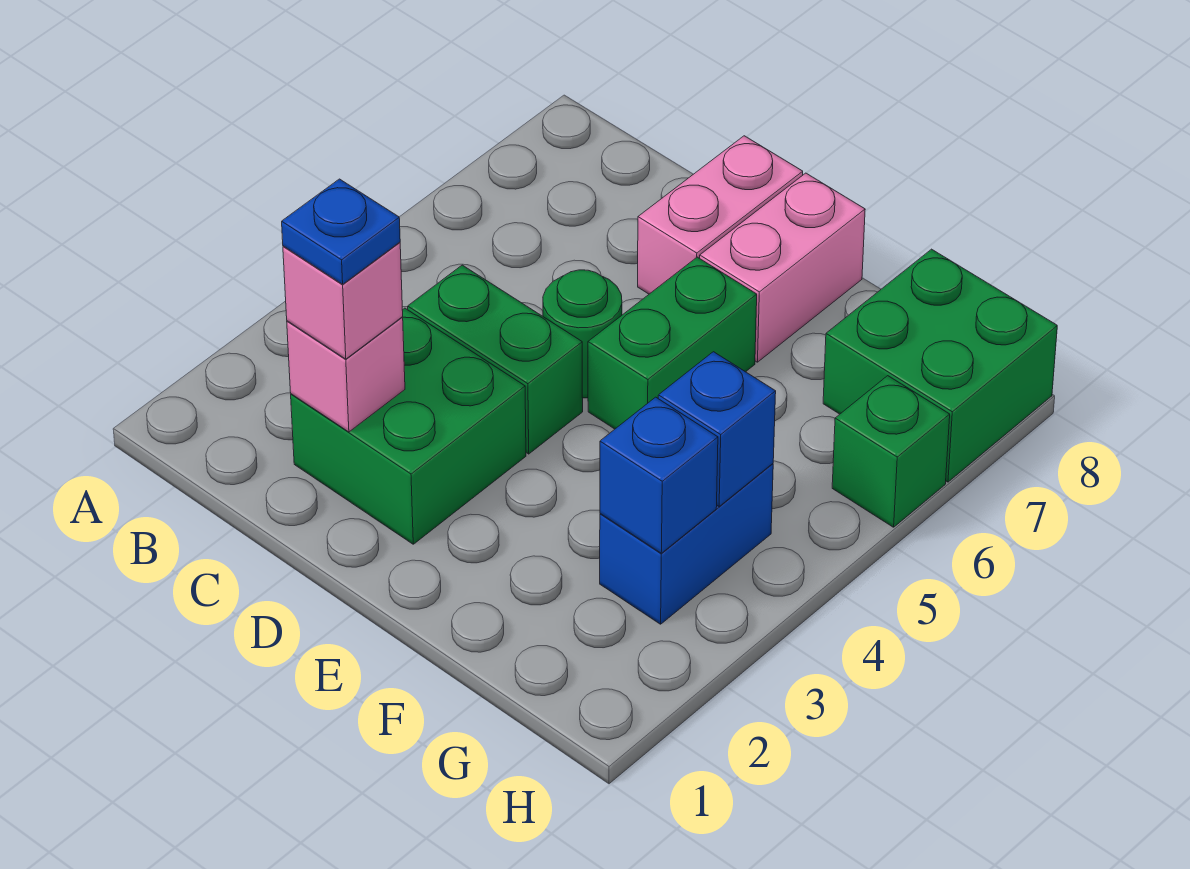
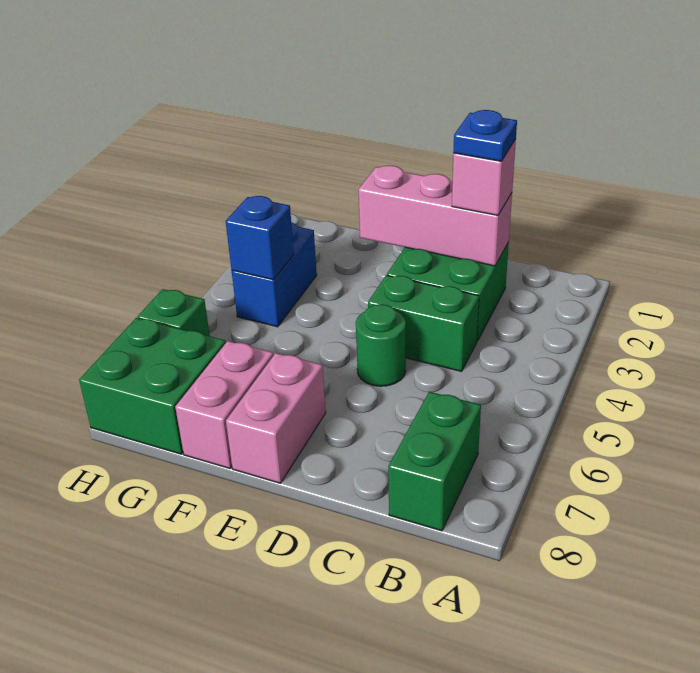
pink 1x1 brick [287,317,405,432] -> pink 1x3 brick [359,166,512,266]
pink 1x2 brick [638,136,803,294] -> pink 1x2 brick moved to [175,341,274,468]
green 1x2 brick [588,257,757,429] -> green 1x2 brick moved to [388,392,481,531]
blue 1x1 brick [600,397,718,553] -> none

